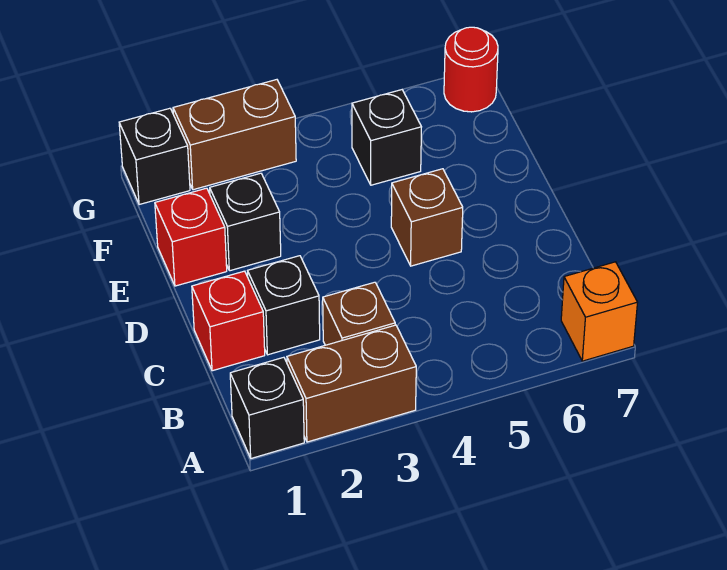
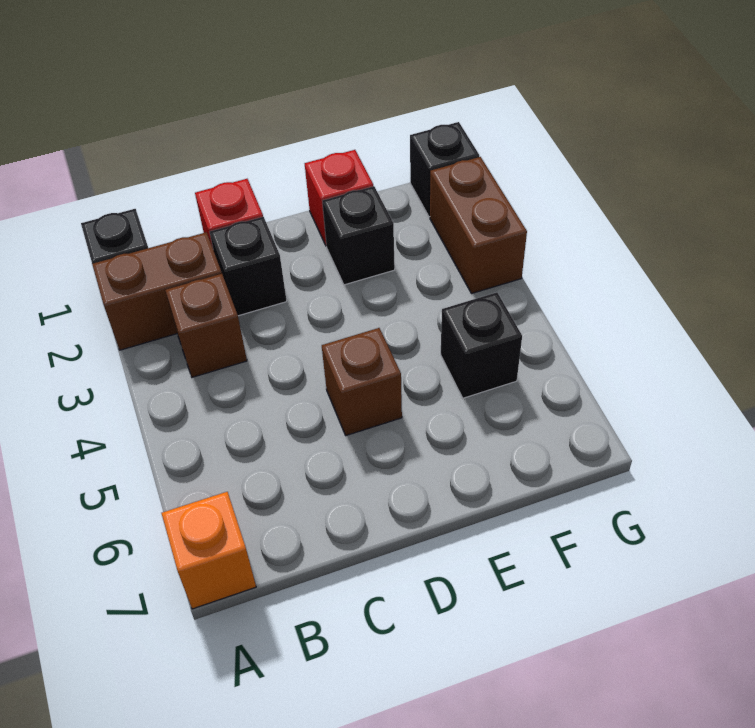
brown 1x2 brick [287,325,416,442] -> brown 1x2 brick turned to [92,232,222,350]
red 1x1 round brick [444,27,498,112] -> none

